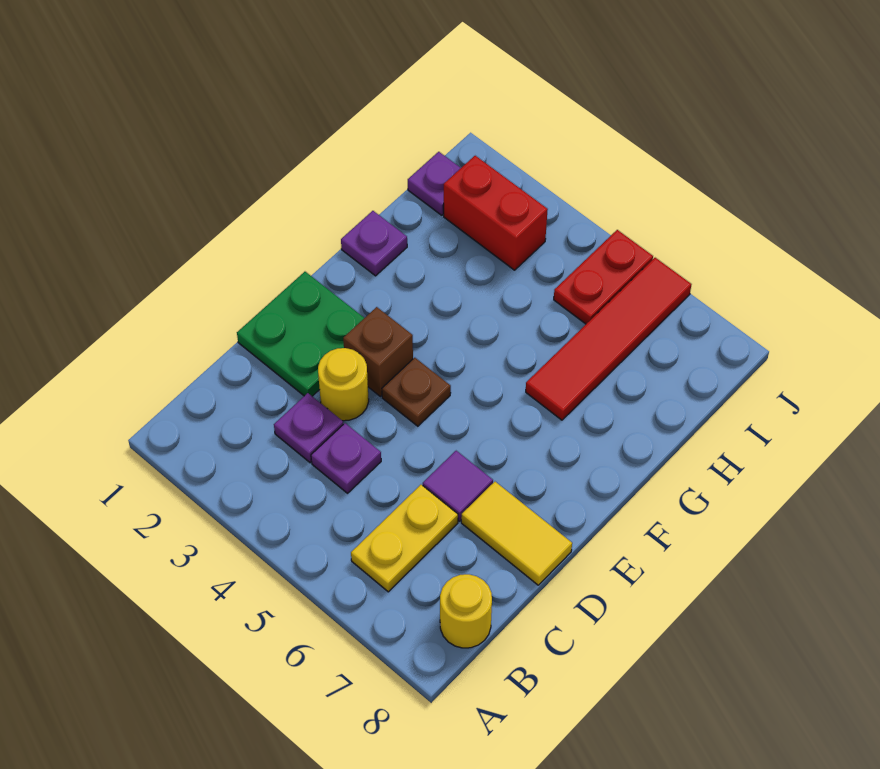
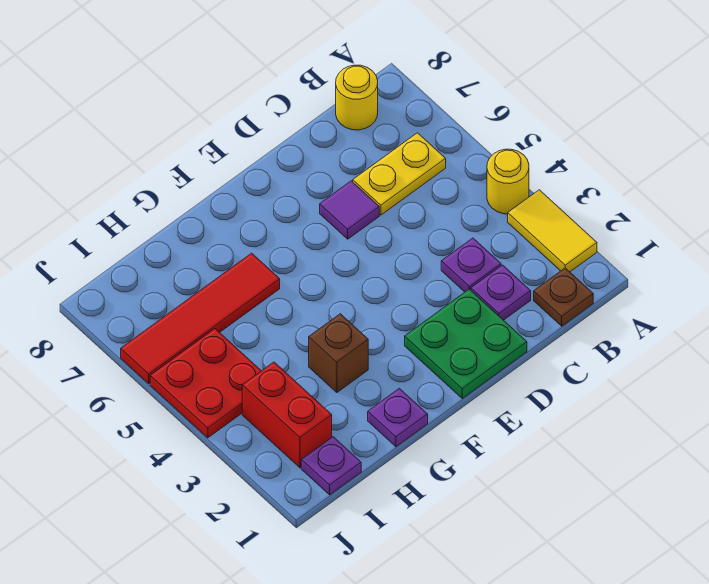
purple 1x1 plate [311,423,381,493] -> purple 1x1 plate moved to [471,265,531,320]
yellow 1x1 round brick [318,348,369,421] -> yellow 1x1 round brick moved to [487,149,529,214]
yellow 1x2 tile [461,482,572,585] -> yellow 1x2 tile moved to [508,190,597,272]
brown 1x1 brick [343,307,413,396] -> brown 1x1 brick moved to [309,314,368,393]
brown 1x1 plate [382,358,451,426] -> brown 1x1 plate moved to [534,268,593,326]
red 1x2 plate [554,230,653,324] -> red 2x2 plate [150,329,261,438]

